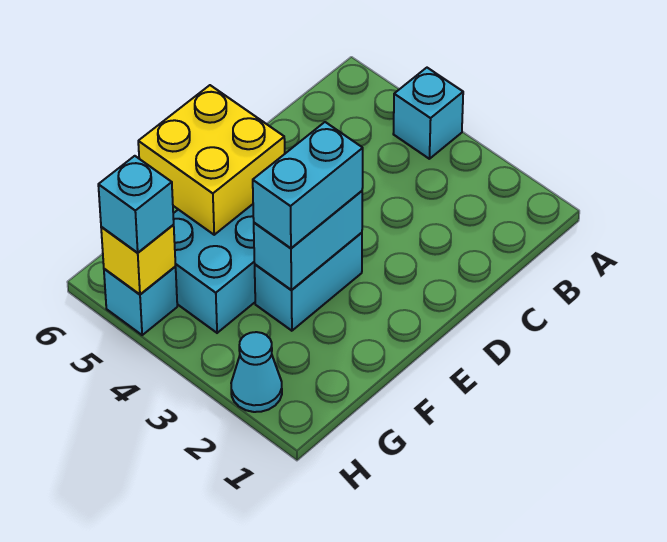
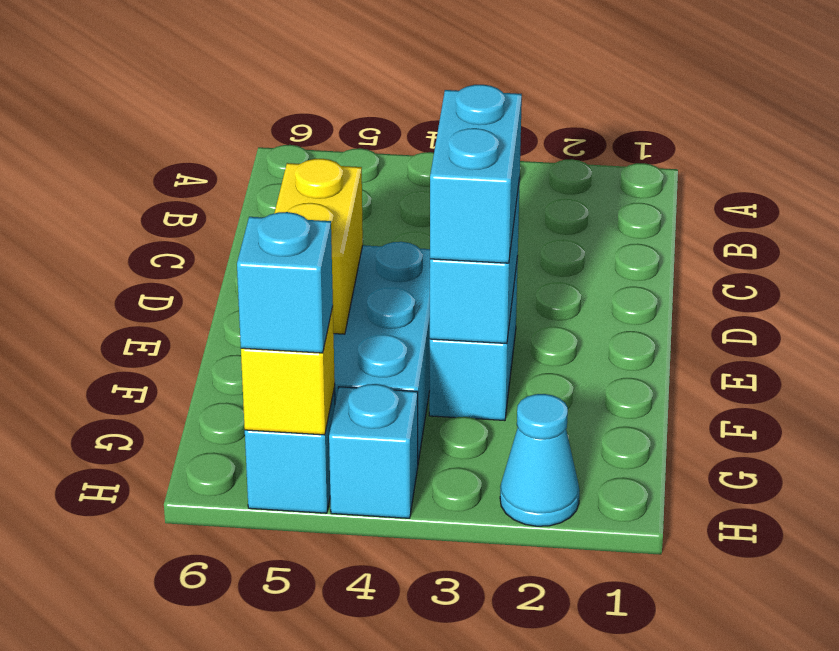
cyan 1x1 brick [393,68,463,159] -> cyan 1x1 brick moved to [329,384,418,518]
yellow 2x2 brick [138,85,285,235] -> yellow 1x2 brick [275,159,363,334]

